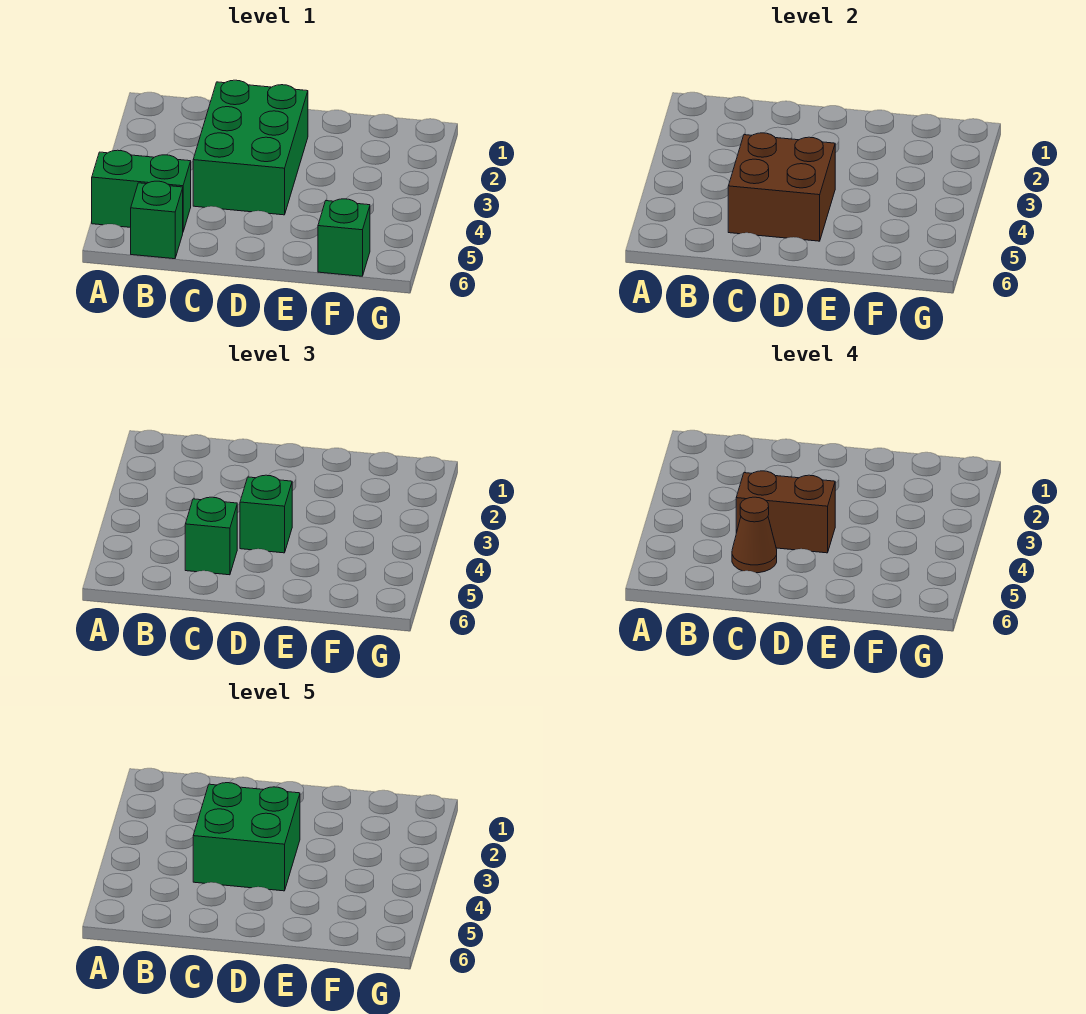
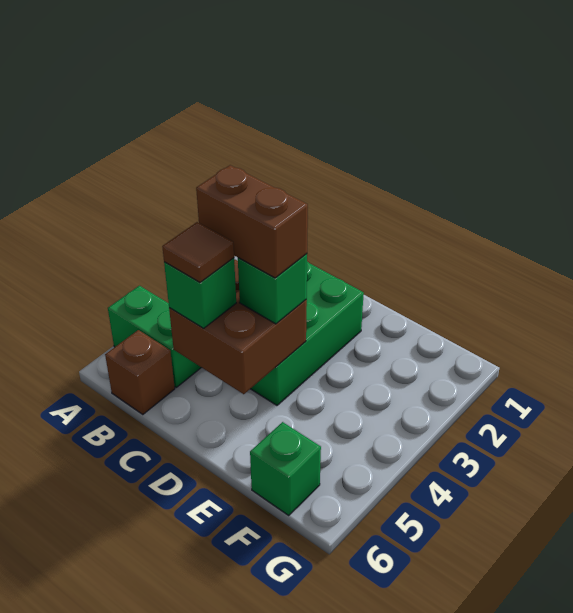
green 1x1 brick [131,181,183,259] -> brown 1x1 brick [105,330,175,415]
green 2x2 brick [193,783,300,891] -> none
brown 1x1 cone [732,497,777,573] -> brown 1x1 tile [162,222,234,282]

